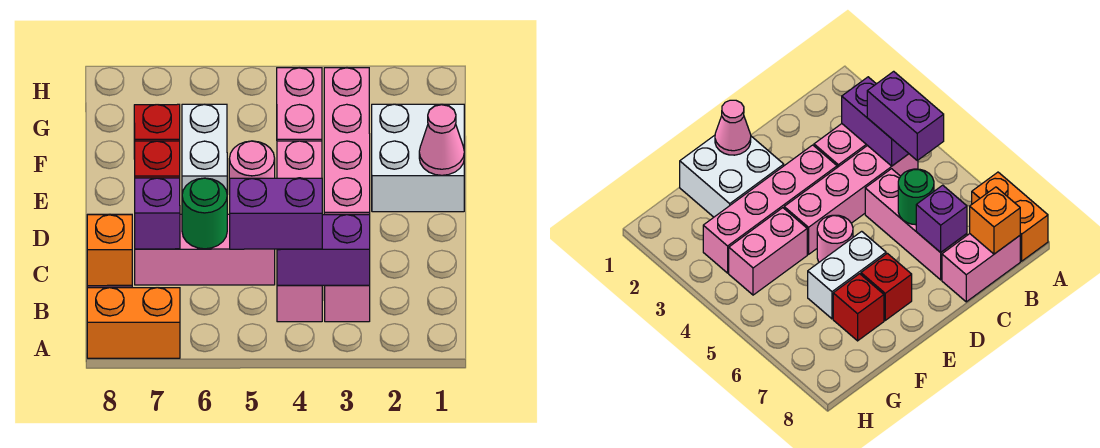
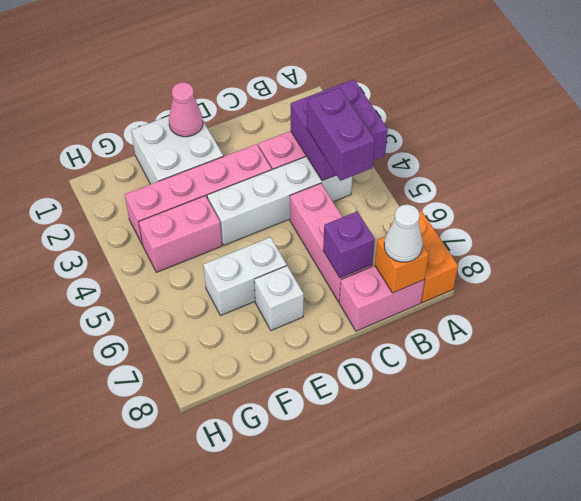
purple 1x2 brick [277,214,370,286] -> purple 2x2 brick [291,79,388,181]
pink 1x4 brick [277,141,322,322] -> white 1x4 brick [207,156,352,245]
none -> white 1x1 cone [384,204,423,262]
green 1x1 round brick [182,178,227,249] -> none
pink 1x1 round brick [229,141,275,194] -> none
red 1x1 brick [135,141,180,178] -> white 1x1 brick [254,266,304,330]
red 1x1 brick [134,104,180,159] -> none

